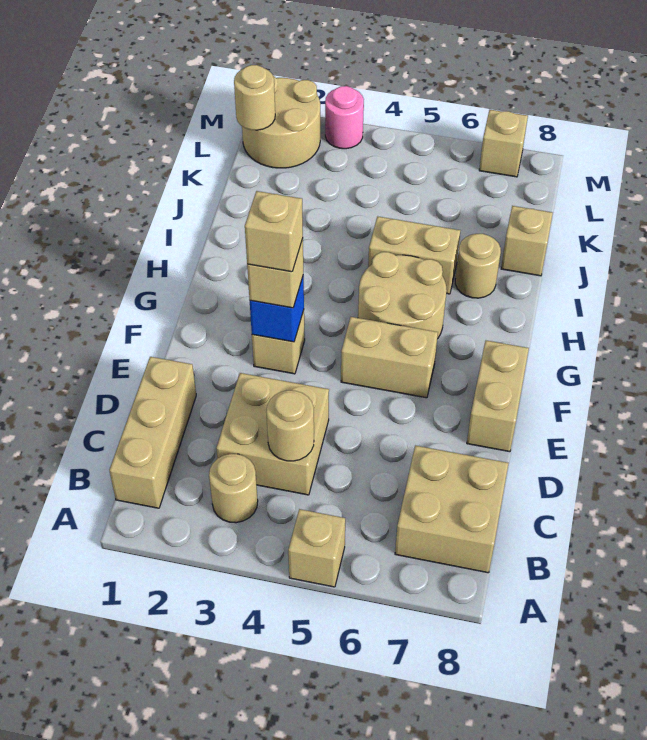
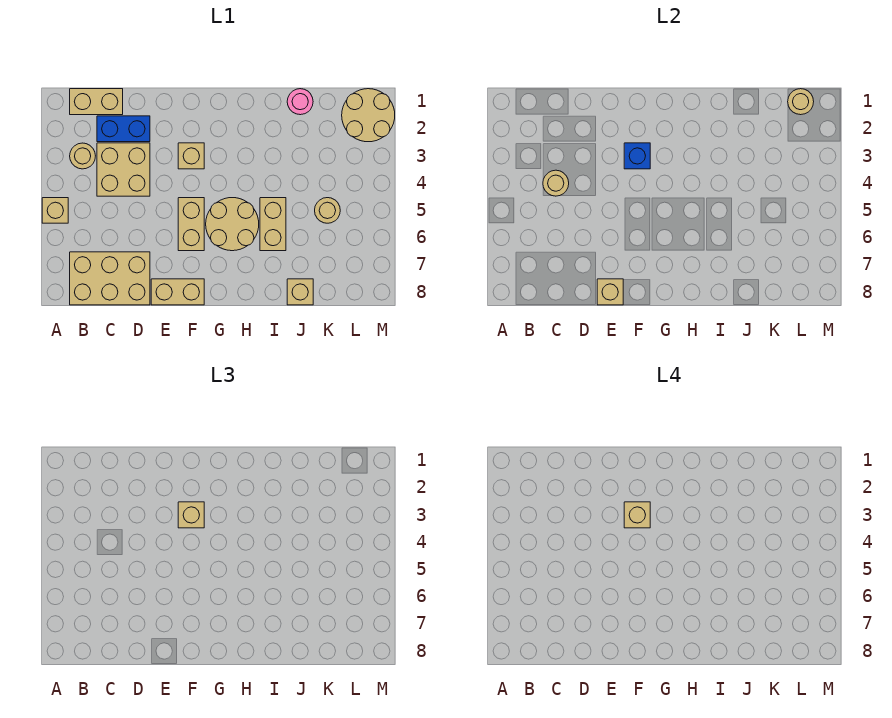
tan 1x3 brick [109,357,196,508] -> tan 1x2 brick [70,89,123,115]
tan 2x2 brick [395,445,509,573] -> tan 2x3 brick [70,252,150,305]
none -> blue 1x2 brick [97,116,150,142]
tan 1x1 round brick [455,234,501,298] -> tan 1x1 round brick moved to [315,198,340,223]
pink 1x1 round brick [325,86,364,149] -> pink 1x1 round brick moved to [287,89,313,115]
tan 1x1 brick [479,110,528,177] -> tan 1x1 brick moved to [597,279,623,305]

